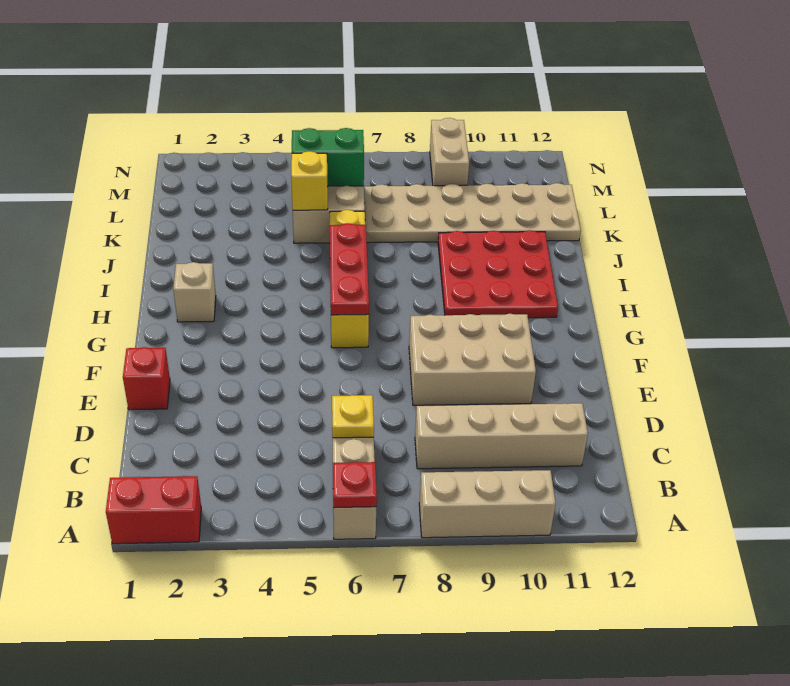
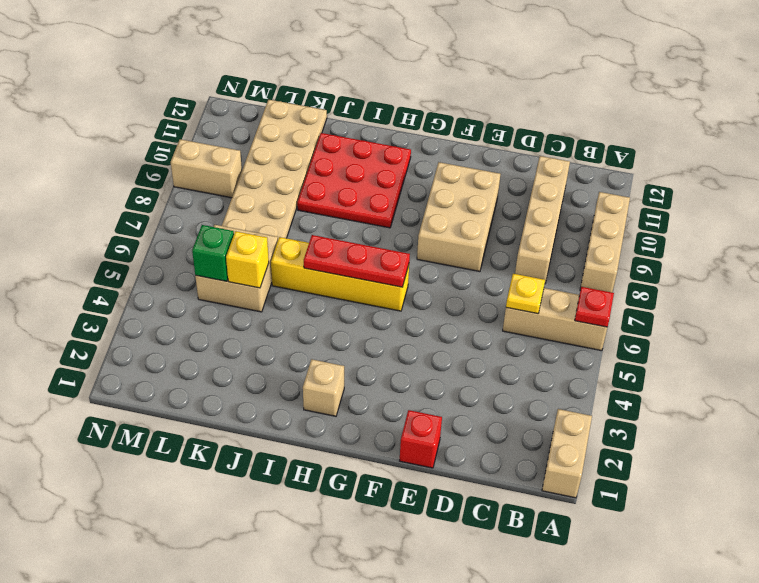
red 1x2 brick [106,476,201,544] -> tan 1x2 brick [542,409,592,498]
green 1x2 brick [292,128,364,186] -> green 1x1 brick [192,225,234,281]

